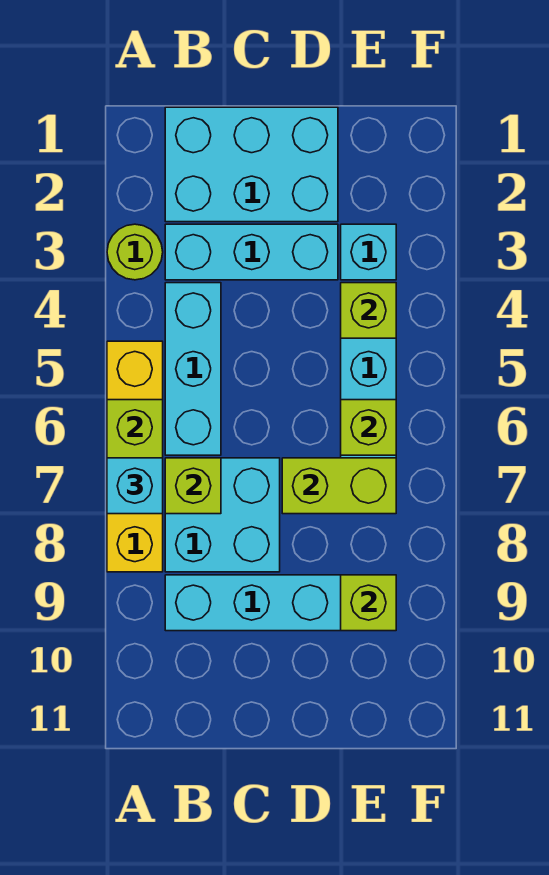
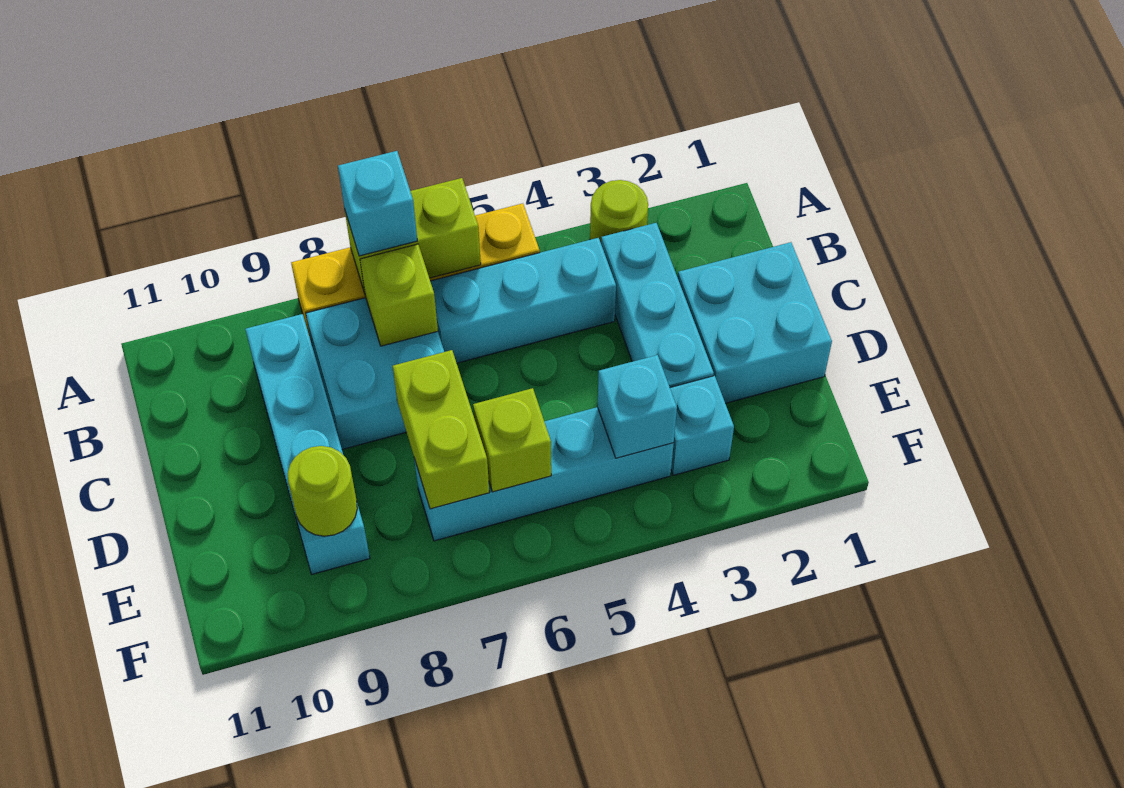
cyan 2x3 brick [165,107,338,222] -> cyan 2x2 brick [678,242,832,403]
lime 1x1 brick [341,283,396,338] -> cyan 1x1 brick [598,355,677,458]
lime 1x1 brick [341,575,396,631] -> lime 1x1 round brick [288,446,357,536]

